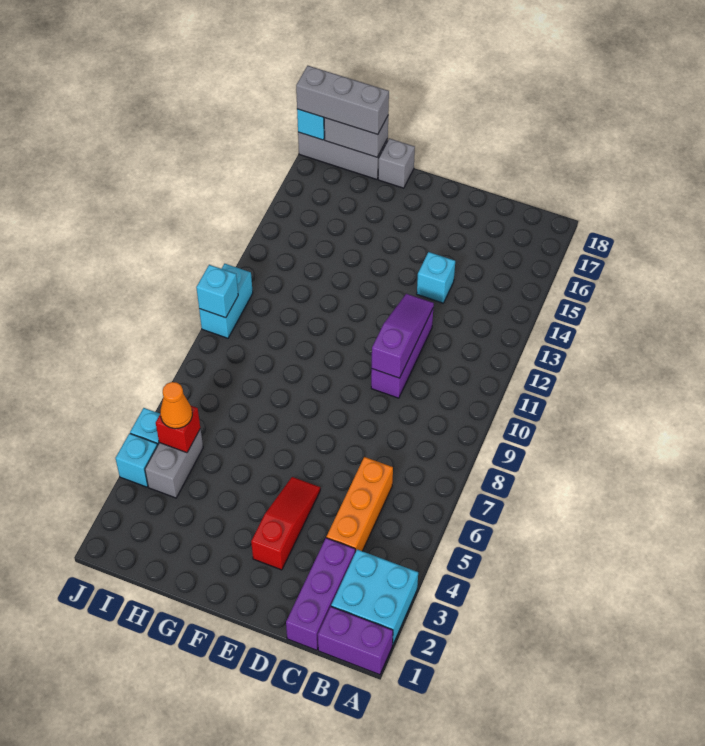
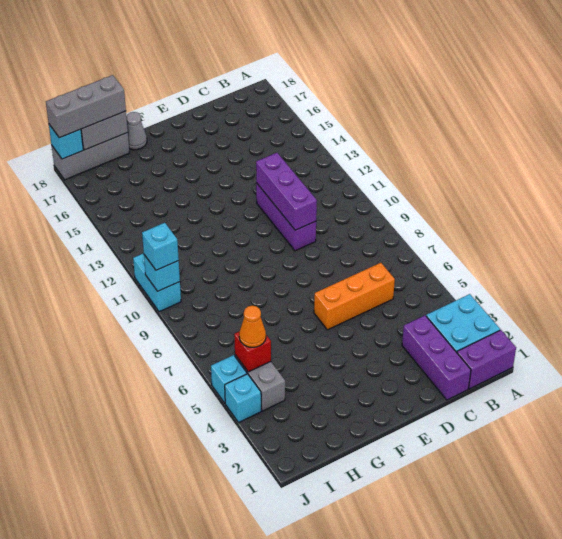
orange 1x3 brick [326,457,393,552] -> orange 1x3 brick turned to [314,263,395,330]
purple 1x3 slope [372,294,434,378] -> purple 1x3 brick [256,153,317,230]
cyan 1x1 brick [417,252,455,303] -> cyan 1x1 brick moved to [142,223,179,270]
red 1x3 slope [251,477,320,570] -> none
grey 1x1 brick [378,138,415,188] -> grey 1x1 cone [126,112,147,150]

